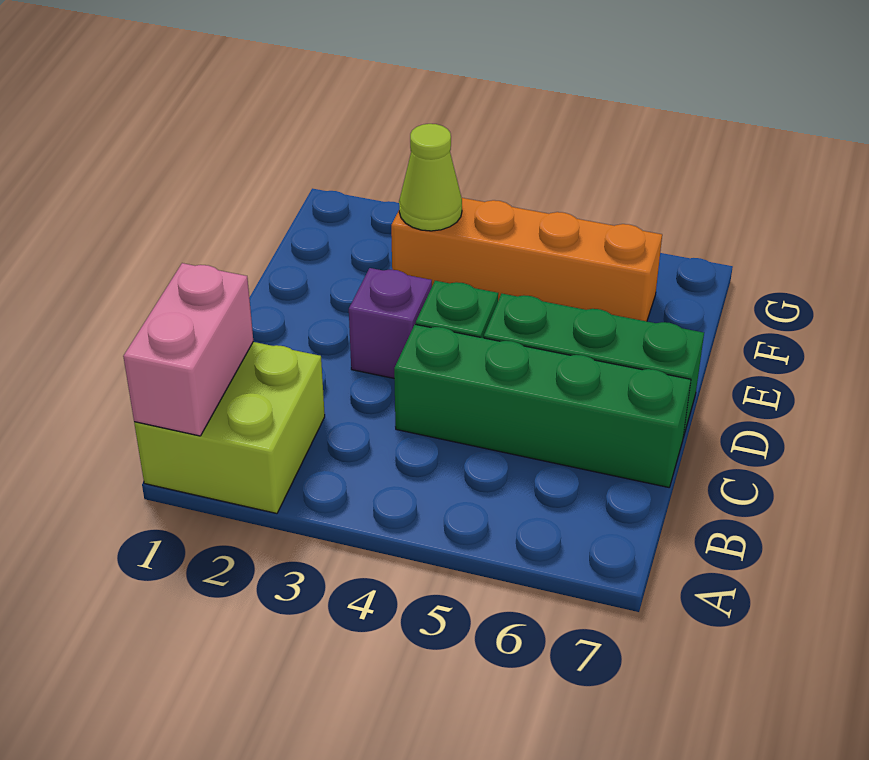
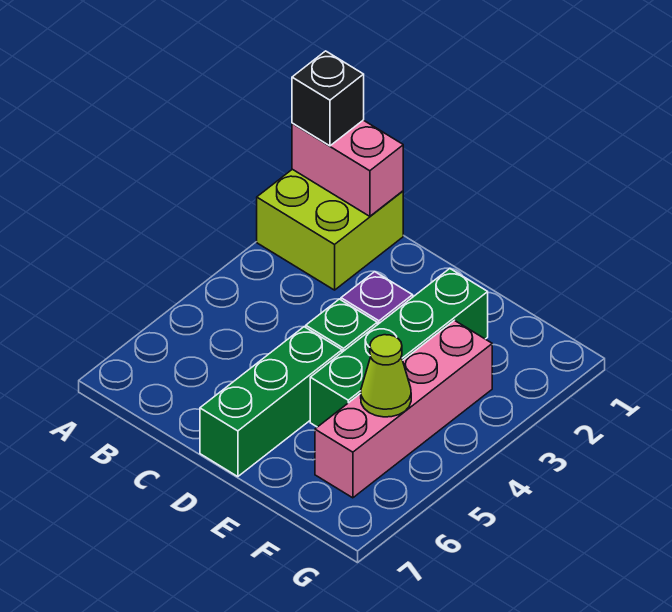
none -> black 1x1 brick [292,51,364,146]
green 1x4 brick [394,324,691,487] -> green 1x4 brick moved to [310,268,488,427]
orange 1x4 brick [391,198,662,321] -> pink 1x4 brick [315,320,492,498]
lime 1x1 cone [399,124,462,231] -> lime 1x1 cone moved to [361,335,411,417]

